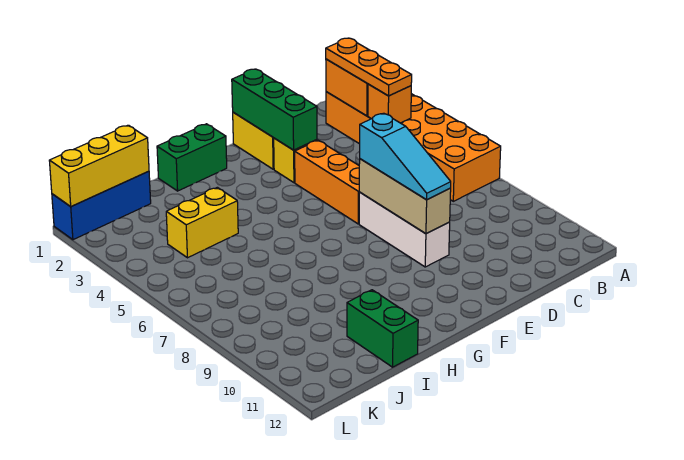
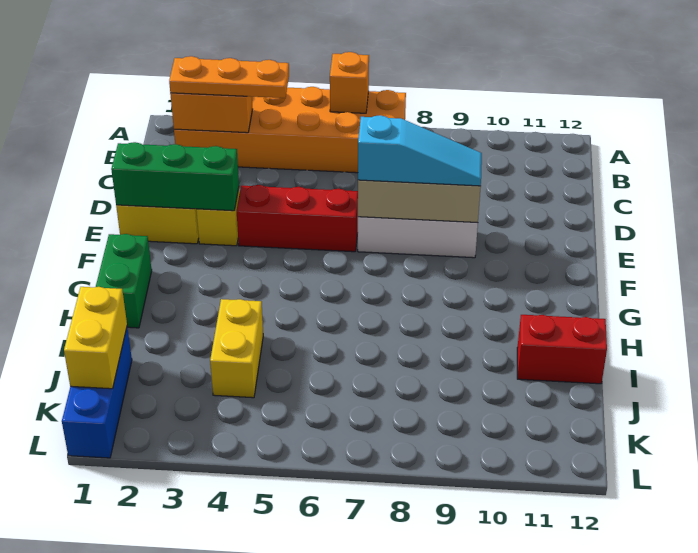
orange 1x1 brick [368,84,411,123] -> orange 1x1 brick moved to [330,52,369,113]
orange 1x3 brick [295,140,359,224] -> red 1x3 brick [237,185,358,252]
green 1x2 brick [347,290,418,367] -> red 1x2 brick [517,315,607,384]
yellow 1x3 brick [49,125,149,207] -> yellow 1x2 brick [64,287,127,389]

